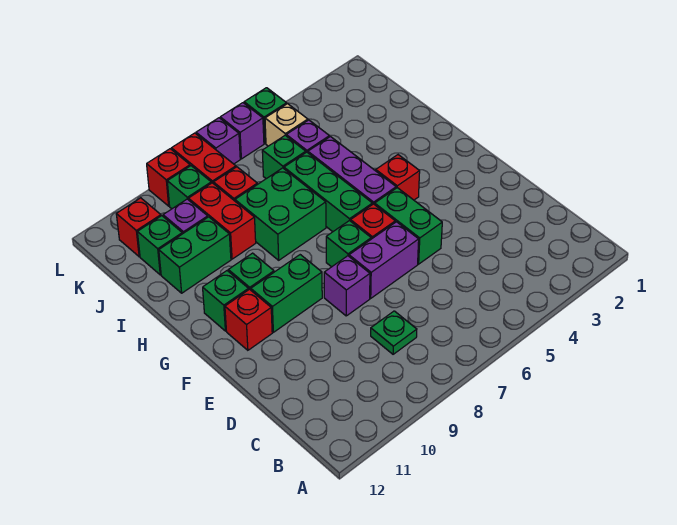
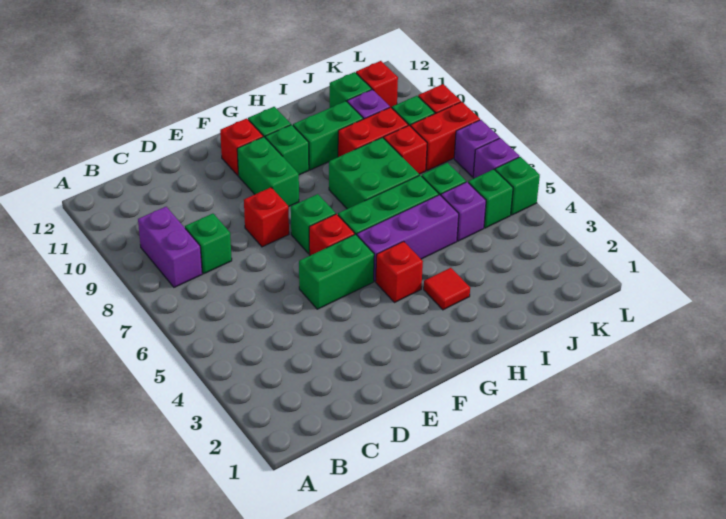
green 1x1 plate [371,311,417,354] -> green 1x1 brick [185,214,232,274]
purple 1x2 brick [349,222,419,298] -> purple 1x2 brick moved to [138,207,202,287]
purple 1x1 brick [324,256,370,316] -> red 1x1 brick [244,188,289,247]
none -> red 1x1 tile [424,268,470,310]
green 1x2 brick [159,217,231,293] -> green 1x2 brick turned to [293,101,363,170]
tan 1x1 brick [265,104,308,146] -> green 1x1 brick [468,169,513,228]

